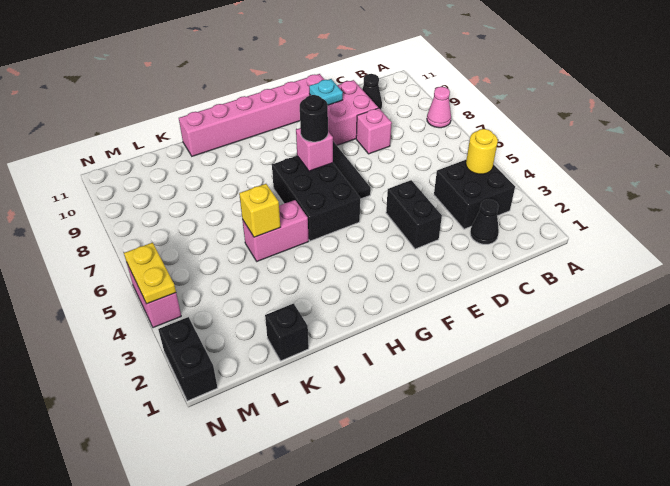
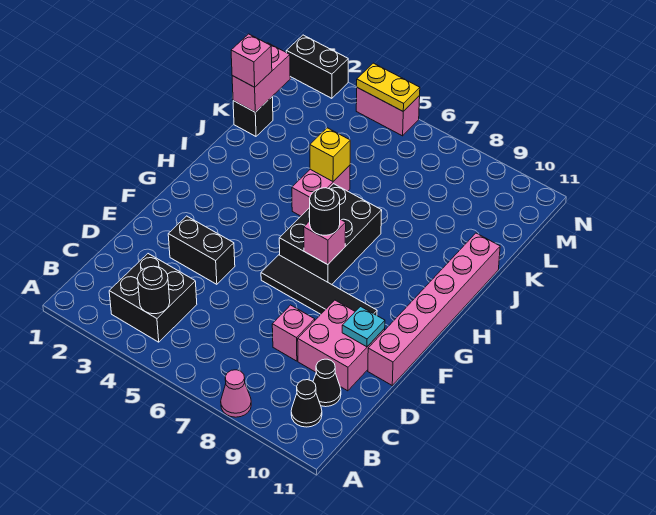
yellow 1x1 round brick [466,129,498,174] -> black 1x1 round brick [138,266,170,314]
black 1x1 cone [470,199,499,244] -> black 1x1 cone moved to [291,380,322,427]
black 2x3 brick [272,156,360,241] -> black 2x3 brick turned to [279,184,382,284]
none -> pink 1x2 brick [232,43,290,112]
none -> pink 1x1 brick [231,34,272,87]

